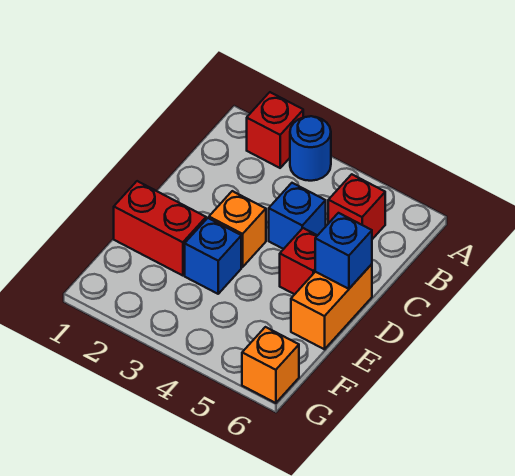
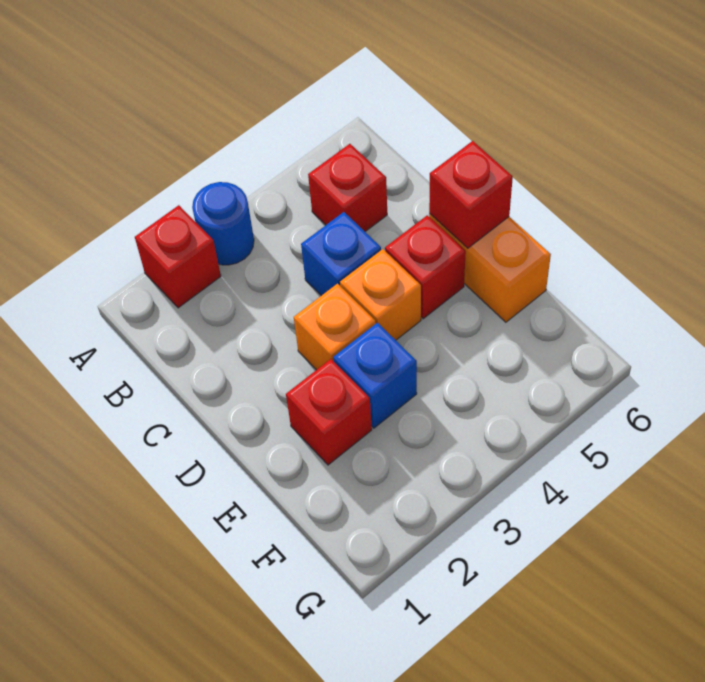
blue 1x1 brick [315,213,372,289] -> red 1x1 brick [429,141,513,248]
red 1x2 brick [114,181,206,276] -> red 1x1 brick [286,359,372,465]
orange 1x1 brick [242,327,299,403] -> orange 1x1 brick moved to [340,249,421,340]

